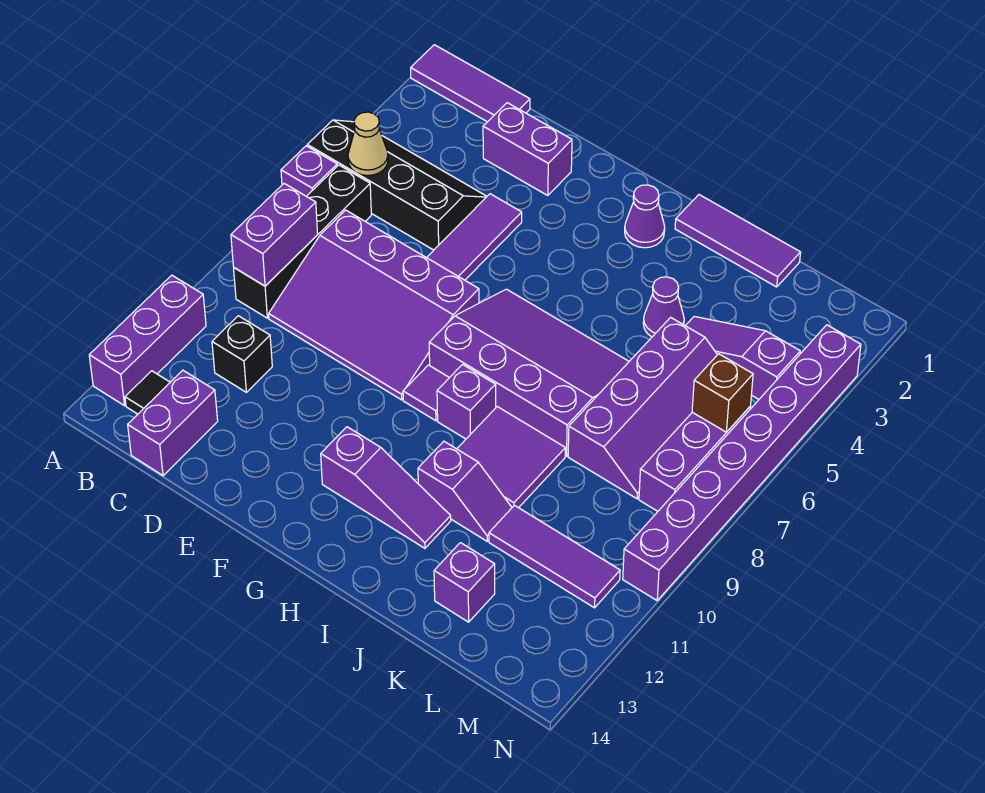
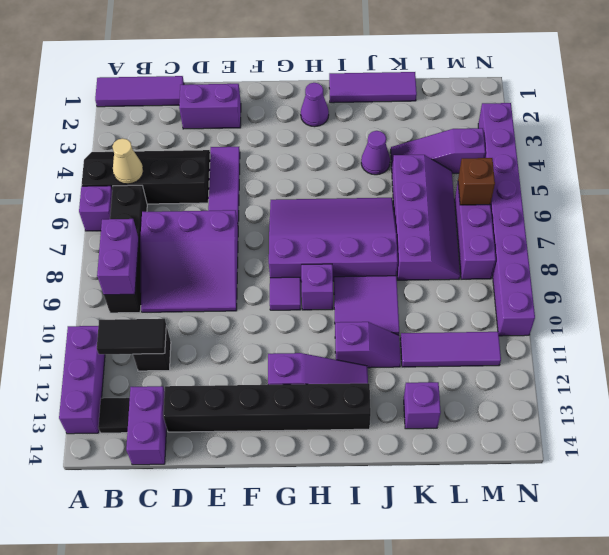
none -> black 1x2 tile [97,319,166,354]
purple 3x4 slope [269,210,479,400] -> purple 3x3 slope [140,210,238,312]
none -> black 1x6 brick [163,383,371,432]

